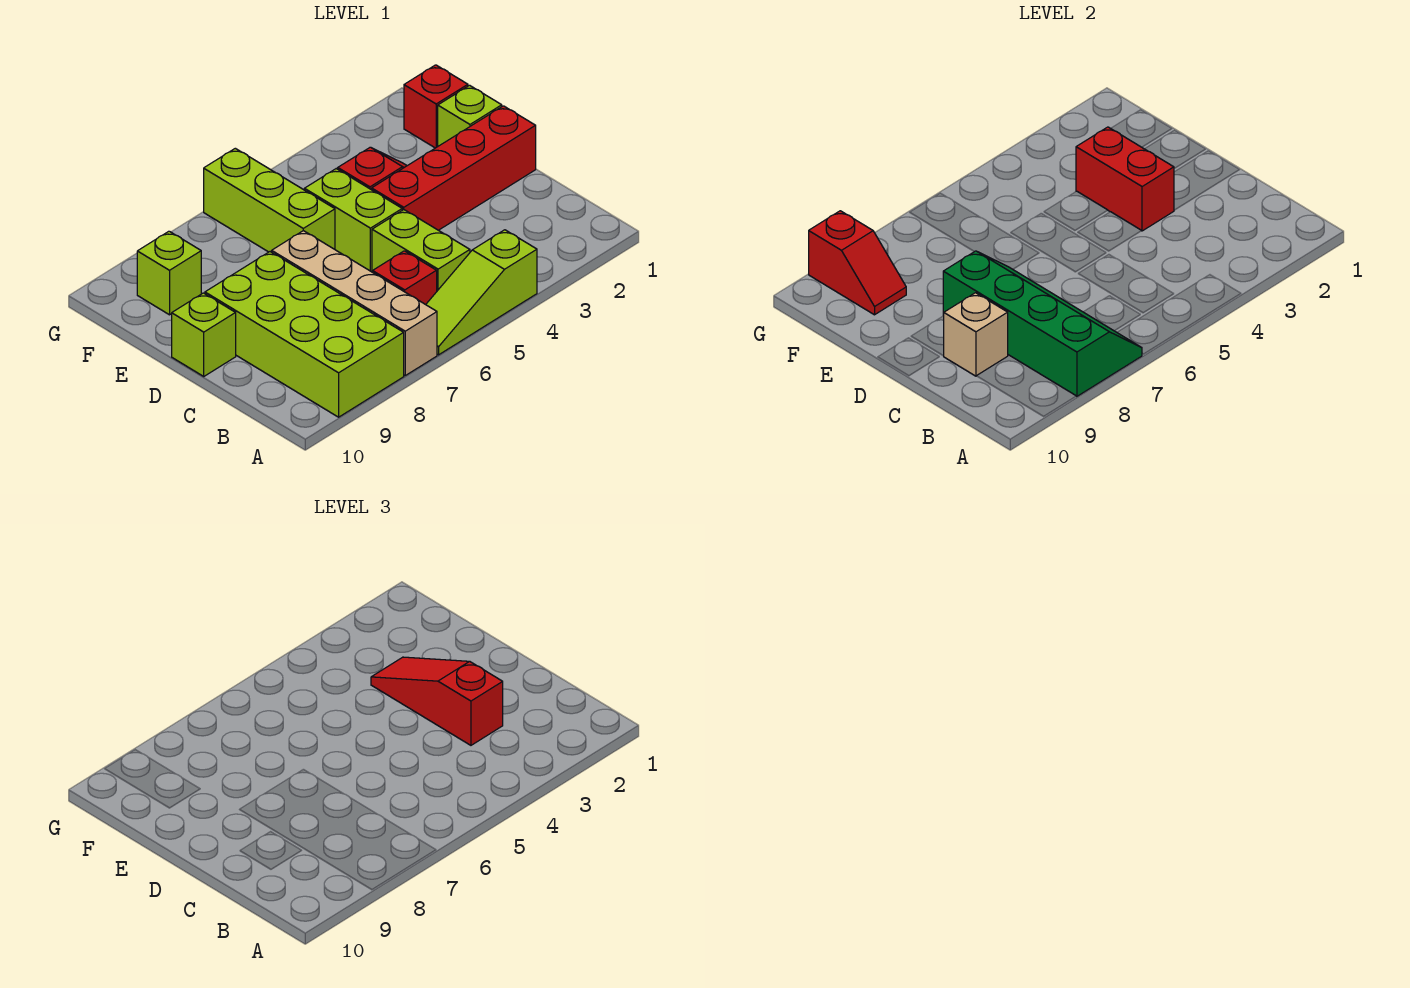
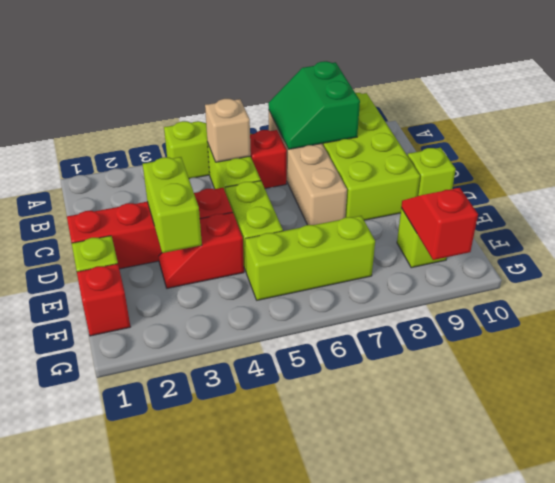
green 2x4 slope [943,251,1142,396] -> green 2x2 slope [268,61,360,149]
red 1x3 slope [371,657,503,745] -> none
tan 1x1 brick [943,293,1008,376] -> tan 1x1 brick moved to [205,99,251,162]
red 1x2 brick [1076,127,1174,231] -> lime 1x2 brick [143,157,202,253]
lime 1x3 brick [204,148,335,252] -> lime 1x3 brick turned to [245,216,375,300]

